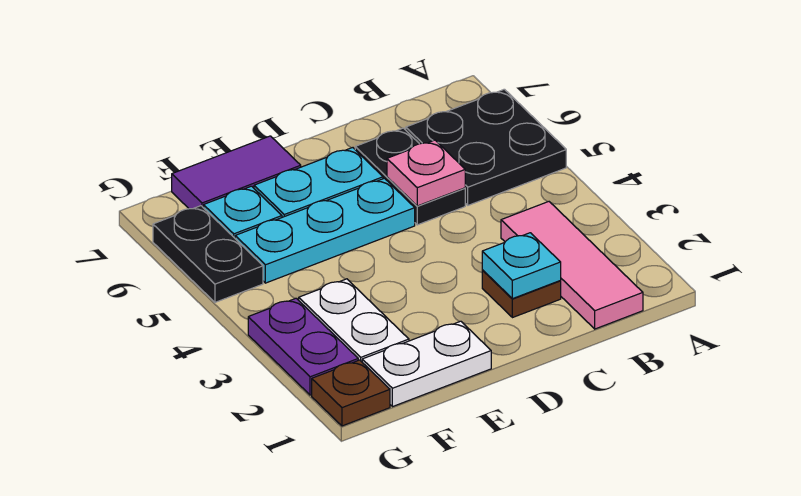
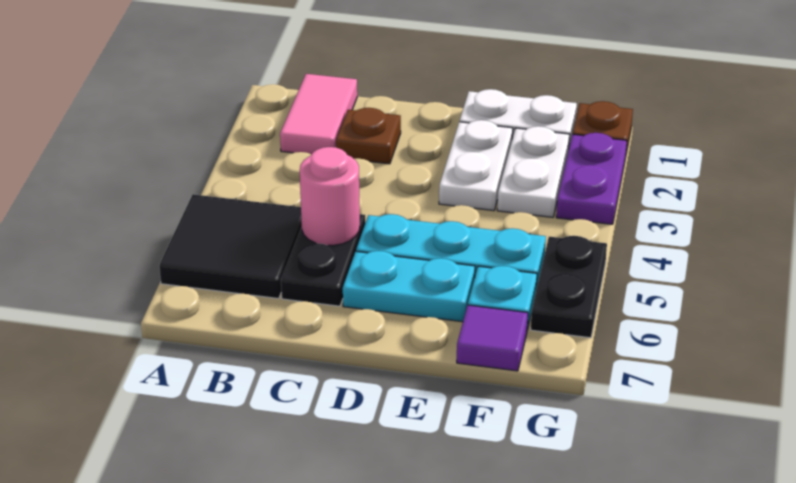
black 2x2 plate [406,89,566,205] -> black 2x2 tile [159,194,302,299]
pink 1x3 tile [501,202,643,329] -> pink 1x2 tile [280,74,357,154]
cyan 1x1 plate [482,233,561,299] -> none
pink 1x1 plate [387,140,465,206] -> pink 1x1 round brick [300,147,360,245]
none -> white 1x2 plate [439,120,513,211]
purple 1x2 tile [172,136,301,209] -> purple 1x1 tile [457,305,528,371]

